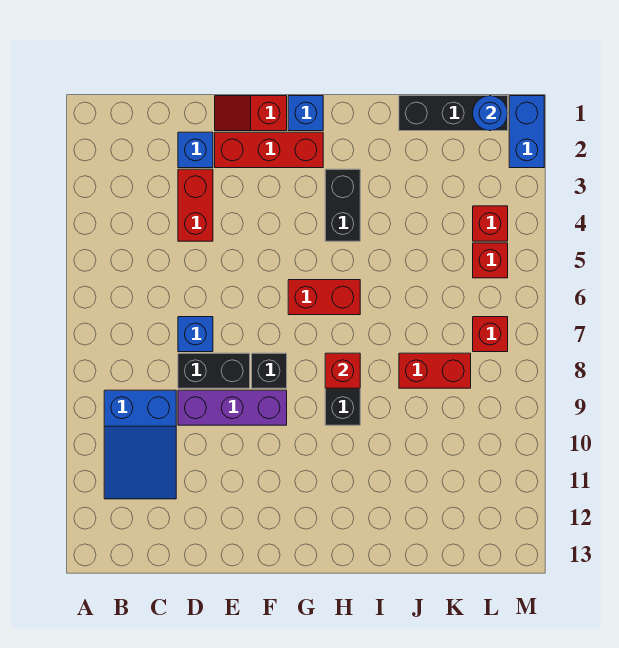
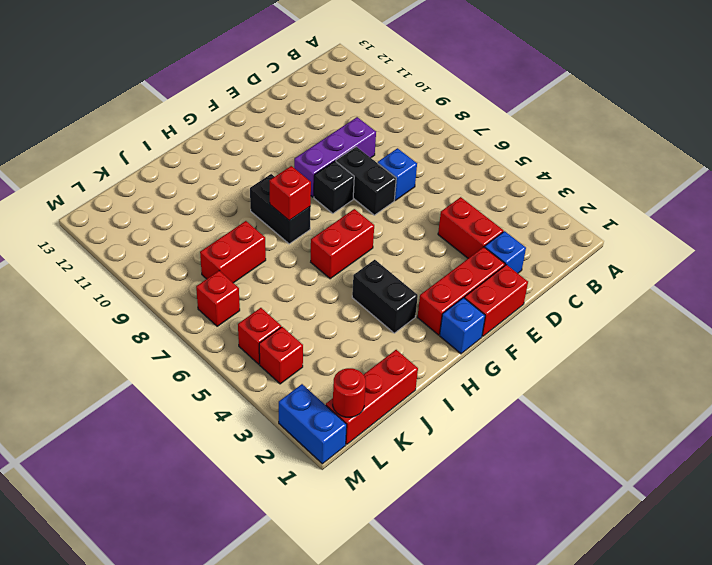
blue 2x3 slope [104,390,176,499] -> none
black 1x2 brick [178,353,250,388] -> black 1x2 brick turned to [336,147,396,215]
red 1x2 slope [215,96,287,131] -> red 1x2 brick [464,265,528,336]
black 1x3 brick [399,96,508,131] -> red 1x3 brick [326,350,418,444]
blue 1x1 round brick [473,96,508,131] -> red 1x1 round brick [333,368,366,417]

